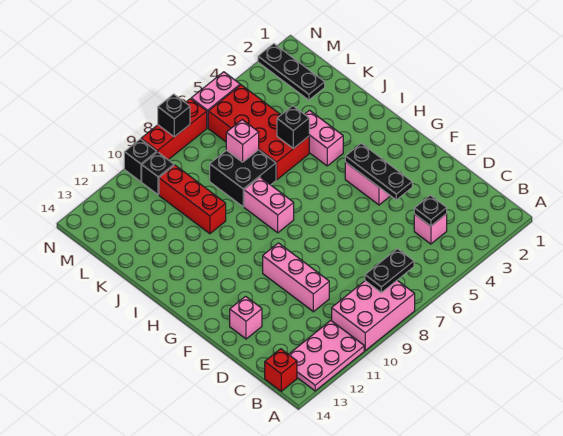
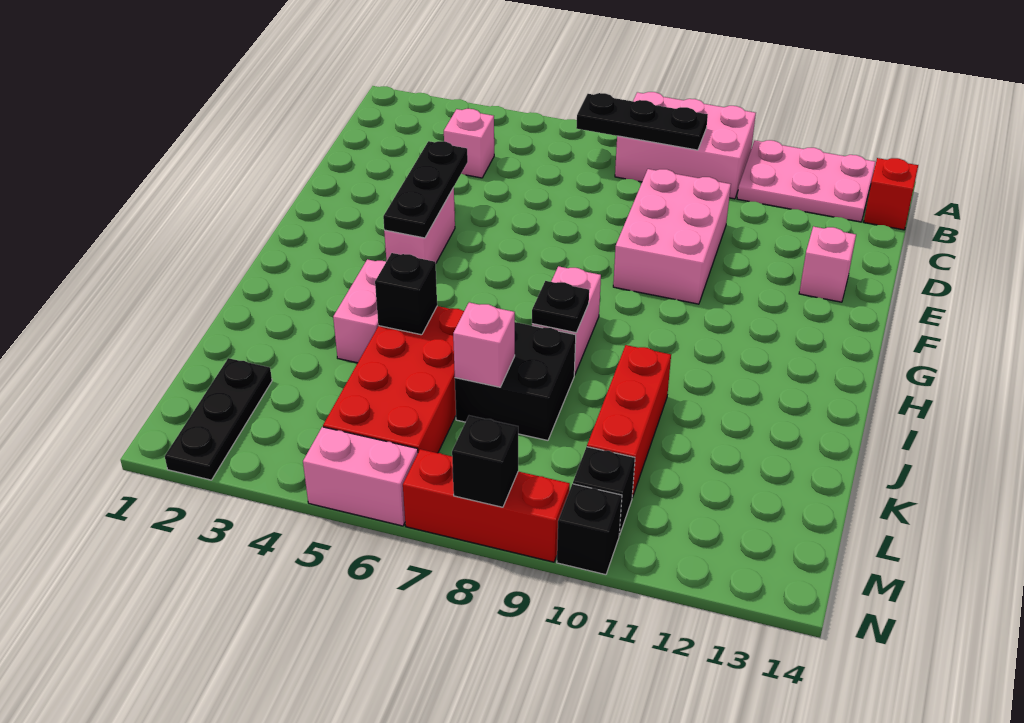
black 1x2 plate [365,249,414,293] -> black 1x3 plate [576,93,708,150]
black 1x1 plate [414,195,447,226] -> black 1x1 plate moved to [532,281,589,333]
pink 1x3 brick [263,243,329,312] -> pink 2x3 brick [613,169,731,304]

